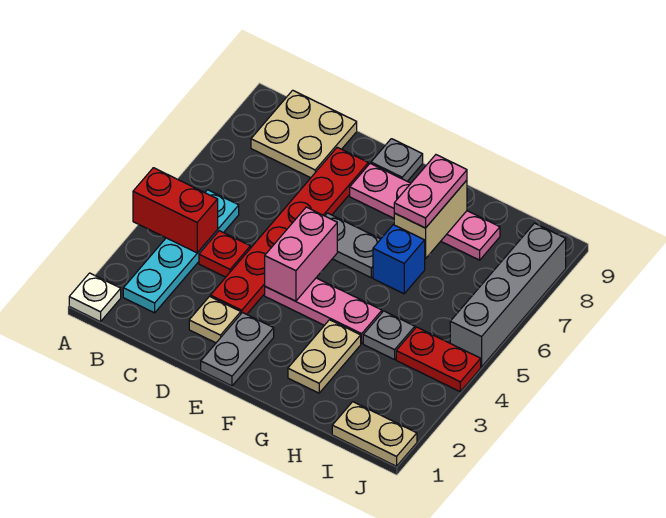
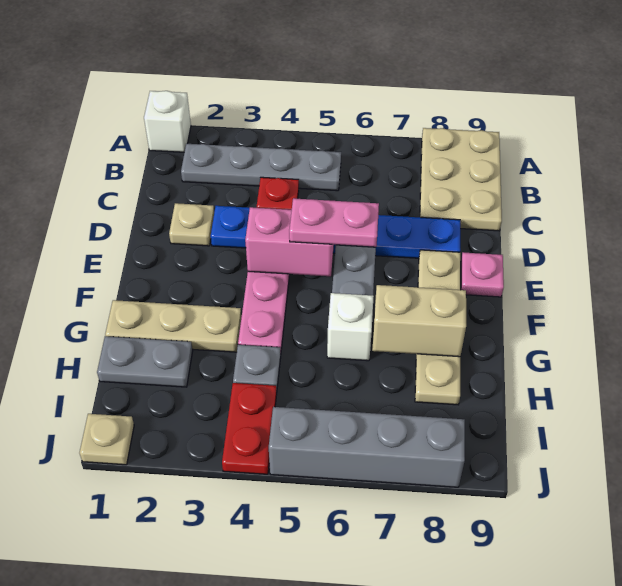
white 1x1 plate [69,273,121,322] -> white 1x1 brick [144,91,191,152]
red 1x2 brick [133,168,218,253] -> none
cyan 1x4 plate [123,190,239,313] -> grey 1x4 plate [181,144,341,191]
tan 2x2 plate [251,90,357,178] -> tan 2x3 plate [420,128,502,231]
red 1x6 plate [210,147,368,314] -> blue 1x6 plate [211,206,460,258]
grey 1x2 plate [201,313,274,386] -> grey 1x2 plate moved to [97,336,193,387]
pink 1x4 plate [350,164,500,260] -> tan 1x4 plate [415,250,460,405]
grey 1x1 plate [371,139,423,181] -> pink 1x1 plate [461,252,504,297]
tan 1x2 plate [288,320,361,393] -> tan 1x3 plate [105,300,241,352]
blue 1x1 brick [373,225,425,294] -> white 1x1 brick [327,293,374,361]
pink 1x2 plate [394,155,467,228] -> pink 1x2 plate moved to [289,198,379,247]
tan 1x2 plate [332,402,417,466] -> tan 1x1 plate [80,414,134,465]

